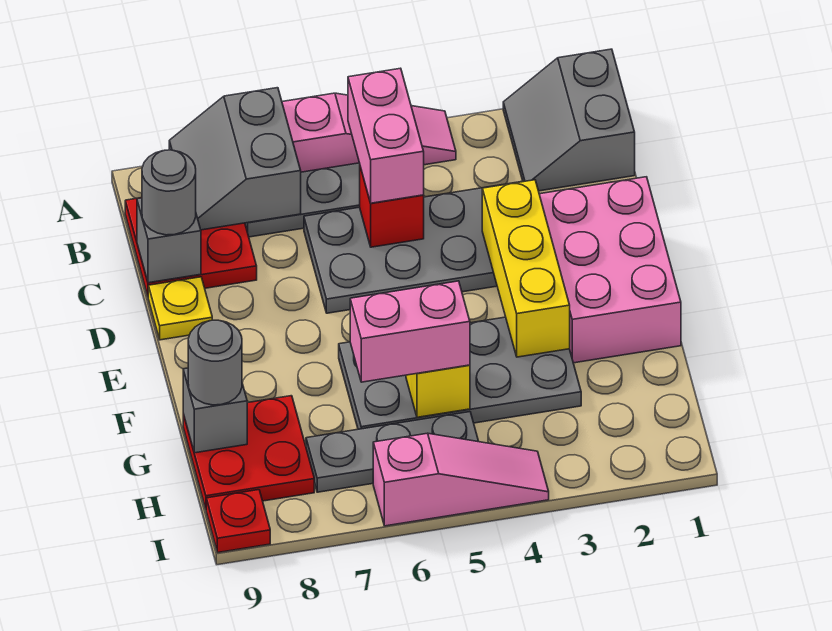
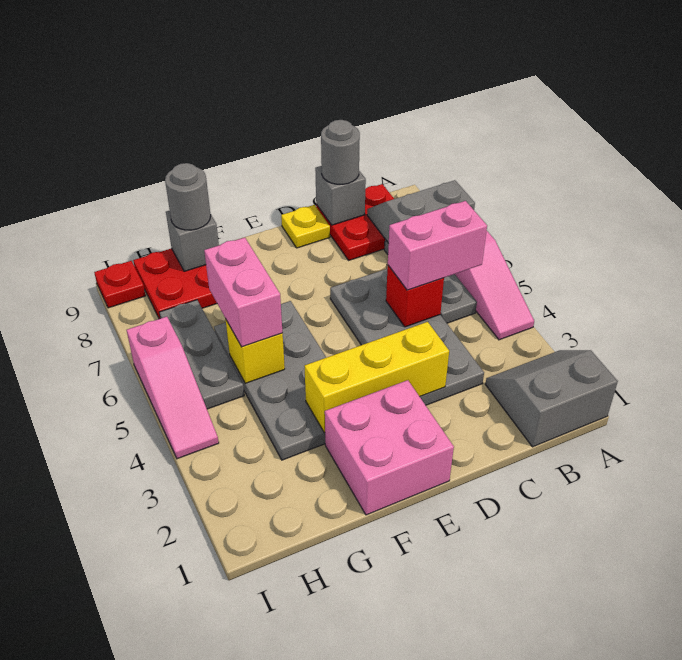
pink 2x3 brick [539,177,681,363] -> pink 2x2 brick [325,380,454,515]

